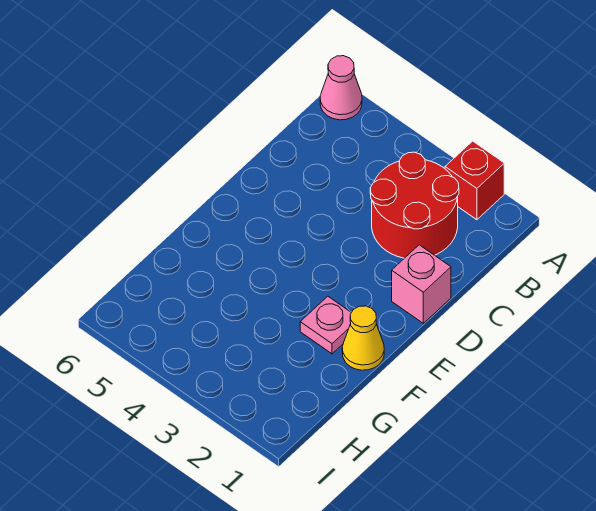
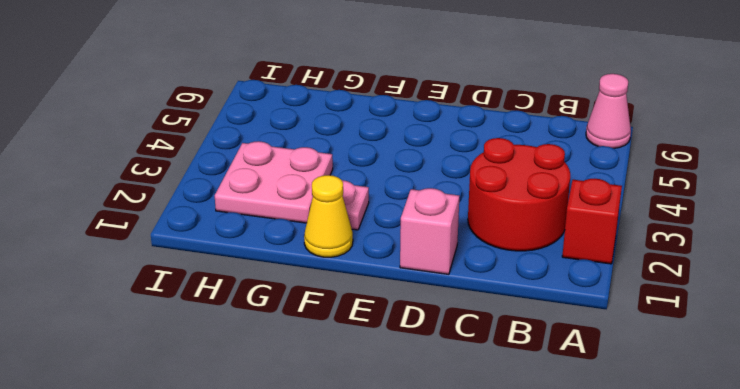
none -> pink 2x2 plate [215,141,333,223]

